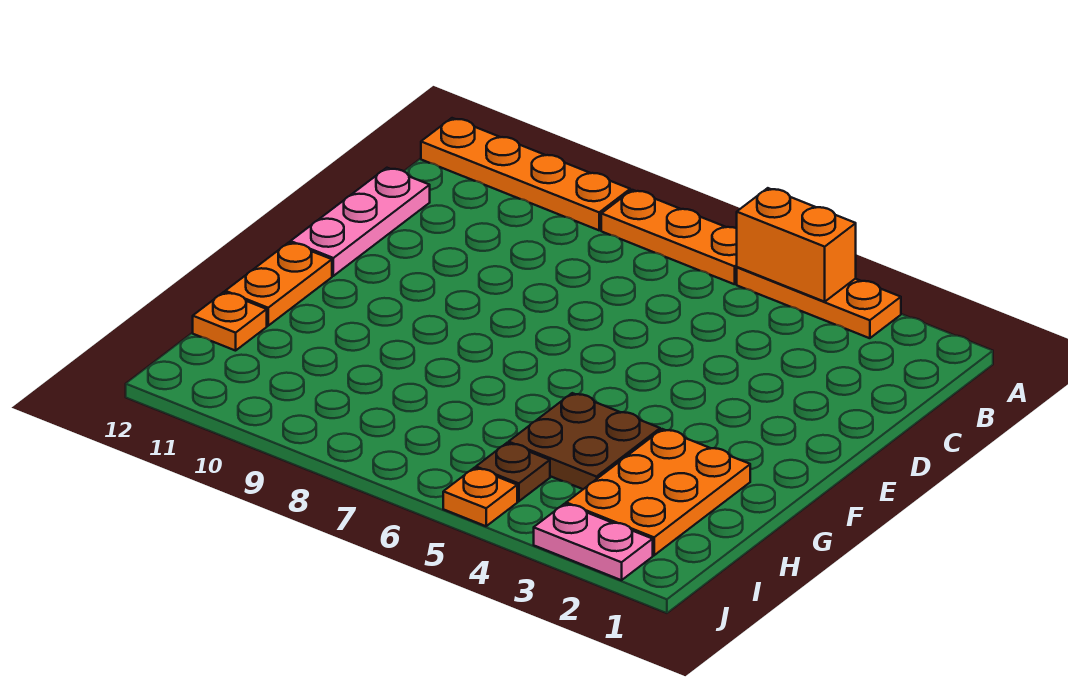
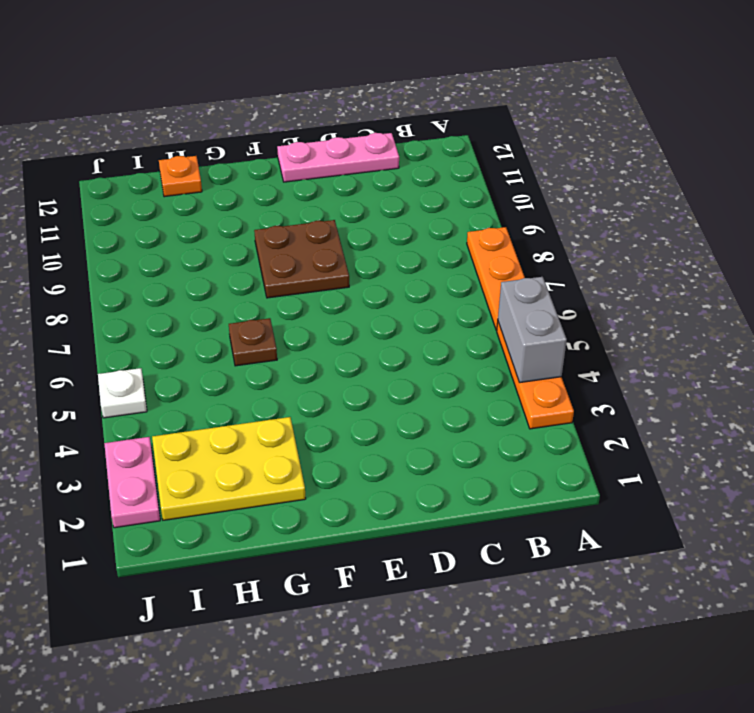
orange 1x2 brick [737,188,856,302] -> grey 1x2 brick [498,277,567,383]
orange 1x4 plate [421,118,630,230] -> none
orange 1x2 plate [225,242,332,326] -> none
orange 2x3 plate [566,429,750,555] -> yellow 2x3 plate [152,417,306,520]
brown 2x2 plate [509,393,660,489] -> brown 2x2 plate moved to [254,220,349,298]
brown 1x1 plate [476,443,550,501] -> brown 1x1 plate moved to [229,318,277,366]
orange 1x1 plate [443,468,517,526] -> white 1x1 plate [98,368,147,418]

